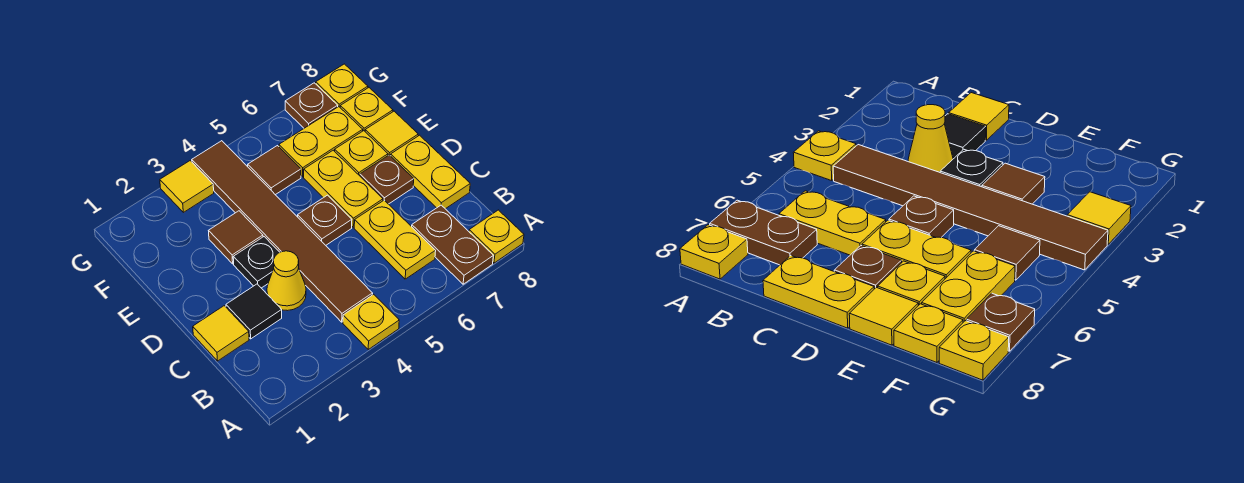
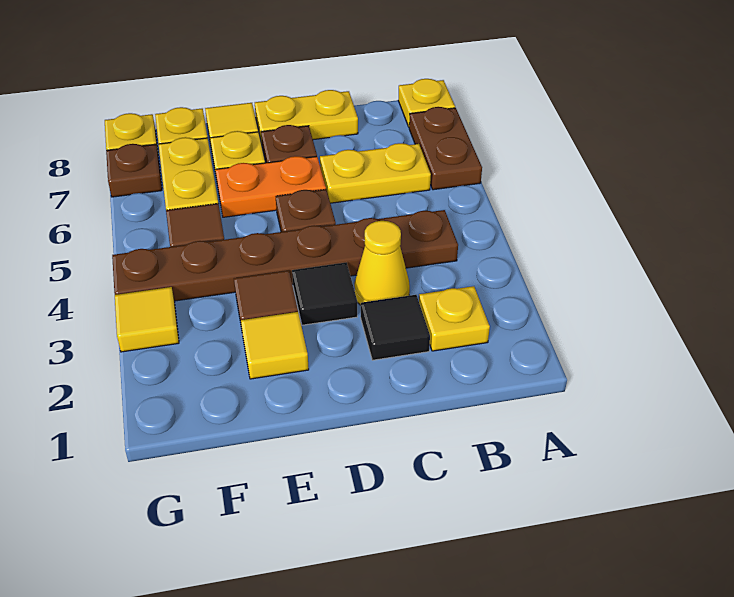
yellow 1x1 plate [343,294,399,349] -> yellow 1x1 plate moved to [419,286,490,351]
brown 1x2 plate [412,205,493,284] -> brown 1x2 plate turned to [409,107,482,190]
brown 1x6 tile [192,141,373,322] -> brown 1x6 plate [112,210,458,301]
yellow 1x1 tile [193,306,249,361] -> yellow 1x1 tile moved to [241,312,309,379]
black 1x1 plate [233,237,280,288] -> black 1x1 tile [292,263,357,325]
yellow 1x2 plate [304,150,383,227] -> orange 1x2 plate [215,156,326,217]

